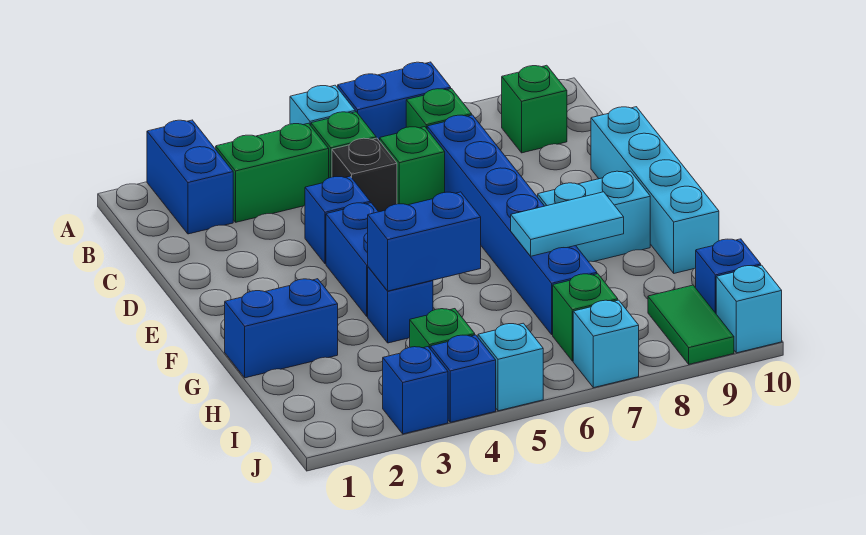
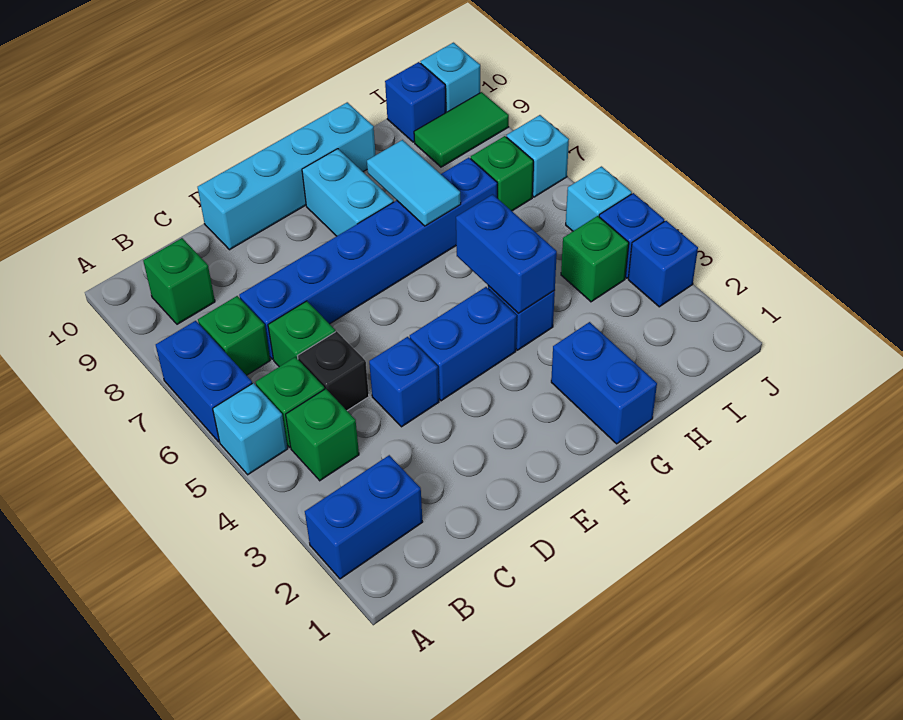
green 1x2 brick [216,123,329,222] -> green 1x1 brick [286,389,359,481]

